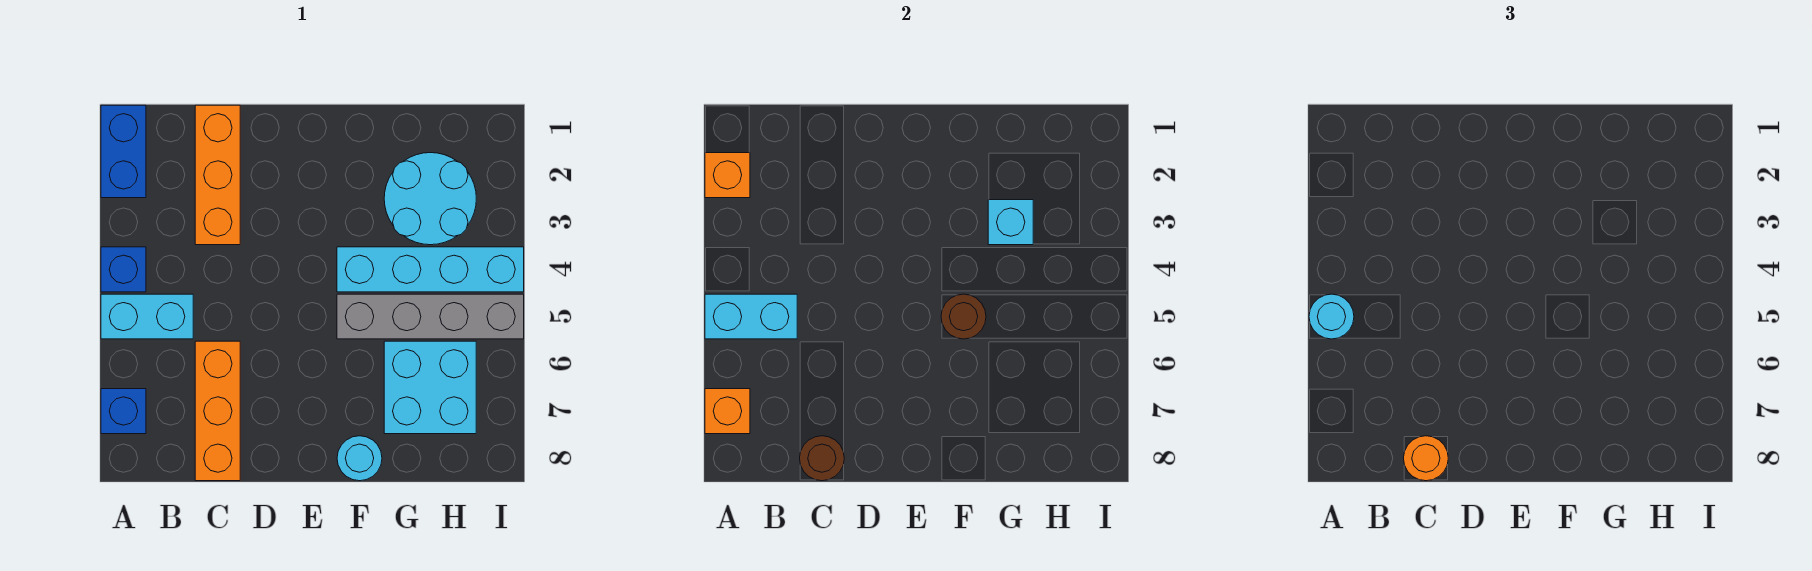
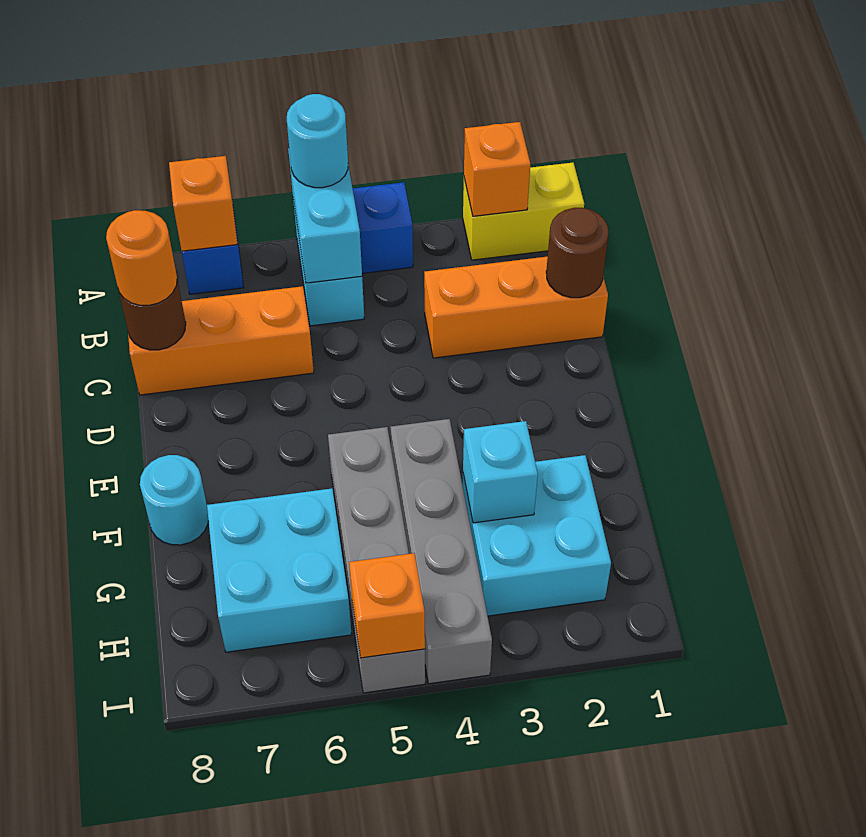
blue 1x2 brick [101,105,146,198] -> yellow 1x2 brick [463,163,584,260]
cyan 1x4 brick [337,247,524,292] -> grey 1x4 brick [391,419,492,684]
brown 1x1 round brick [941,294,986,339] -> brown 1x1 round brick moved to [546,208,609,298]
cyan 2x2 round brick [384,153,476,245] -> cyan 2x2 brick [463,455,611,616]
none -> orange 1x1 brick [349,553,425,658]

